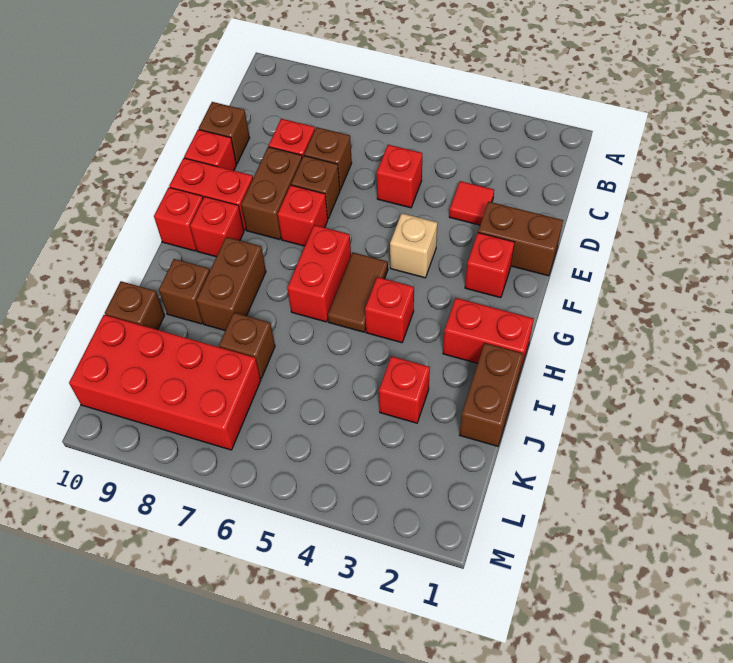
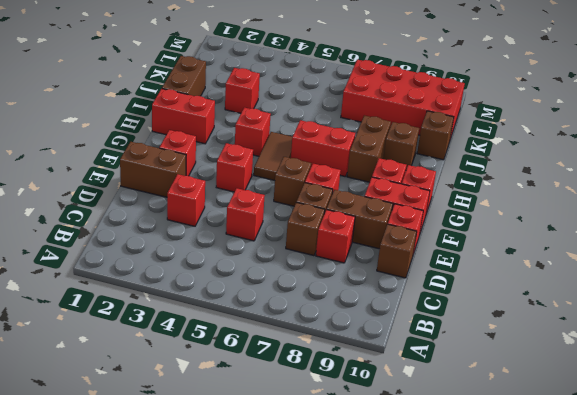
red 1x1 tile [449,181,494,225] -> red 1x1 brick [167,174,205,226]
brown 1x2 brick [241,147,302,240] -> brown 1x2 brick turned to [327,190,393,249]
tan 1x1 brick [390,213,437,278] -> red 1x1 brick [216,143,253,192]
red 1x2 brick [287,225,351,322] -> red 1x2 brick turned to [291,120,355,176]
brown 1x1 brick [219,313,275,378] -> brown 1x1 brick moved to [274,157,311,206]

